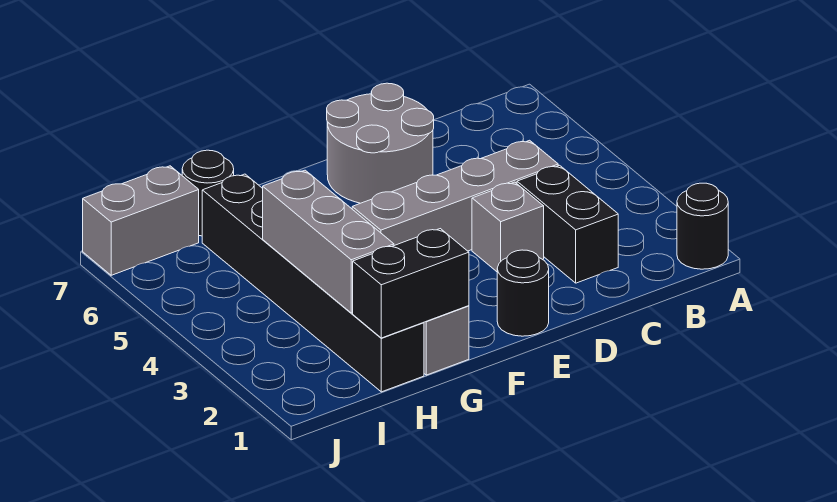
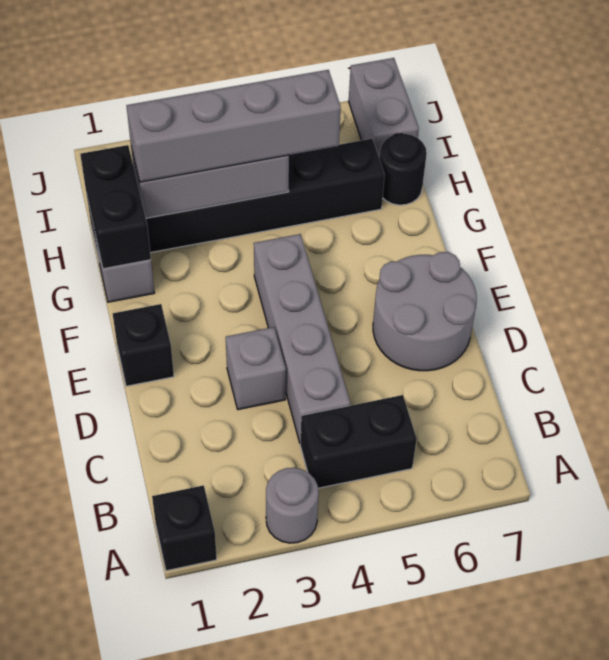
black 1x1 round brick [677,183,728,269] -> black 1x1 brick [152,485,217,571]
none -> grey 1x1 round brick [266,468,319,543]
black 1x2 brick [517,165,618,283] -> black 1x2 brick moved to [300,395,417,488]
black 1x1 round brick [497,250,549,336] -> black 1x1 brick [113,304,174,386]
none -> grey 1x4 brick [126,70,341,182]

